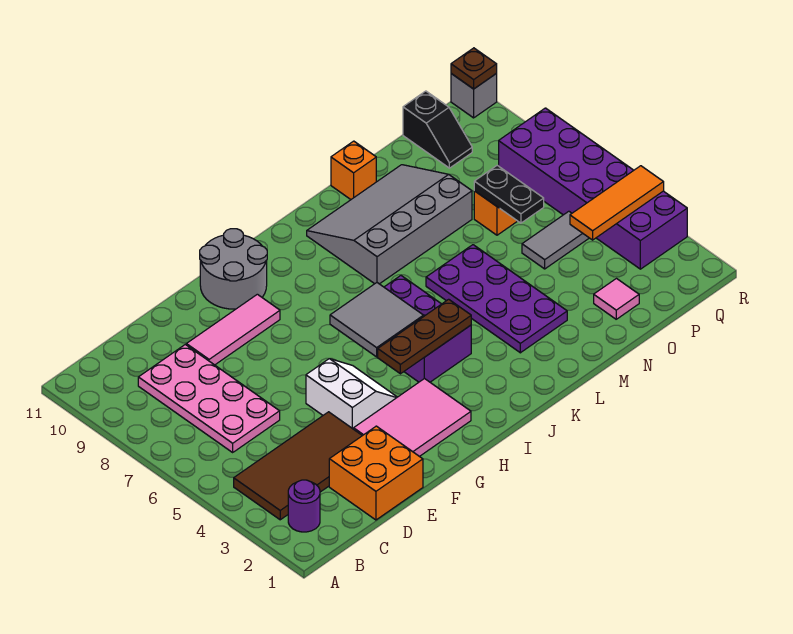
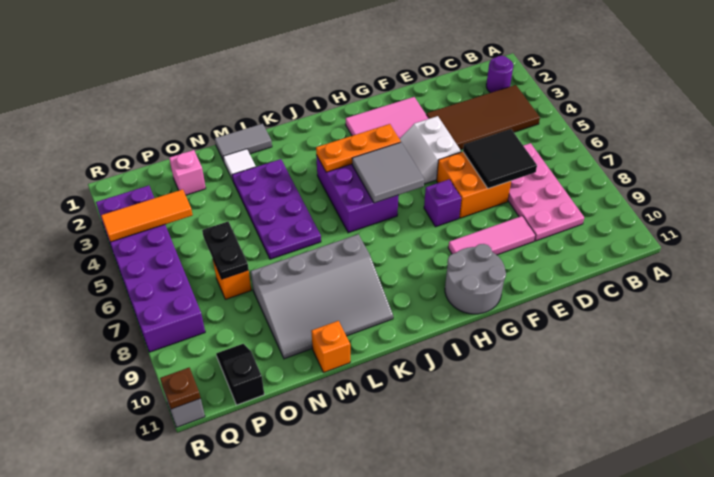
orange 2x2 brick [329,426,423,520] -> orange 2x2 brick moved to [437,152,511,218]
none -> black 2x2 tile [463,129,537,189]
none -> purple 1x1 brick [424,179,461,227]
brown 1x3 plate [378,299,471,374] -> orange 1x3 plate [316,124,401,172]
none -> white 1x1 tile [223,149,256,180]
pink 1x1 tile [594,279,639,319] -> pink 1x1 brick [169,150,206,195]
grey 1x2 tile [522,211,589,269] -> grey 1x2 tile moved to [215,124,272,161]

